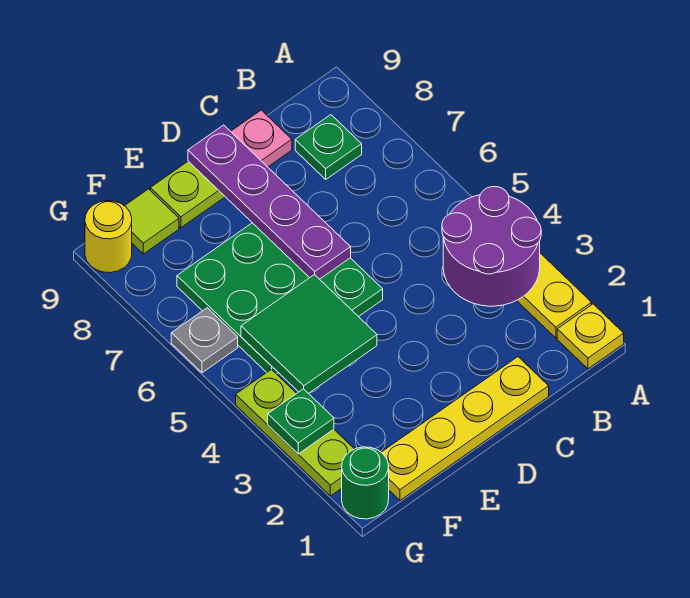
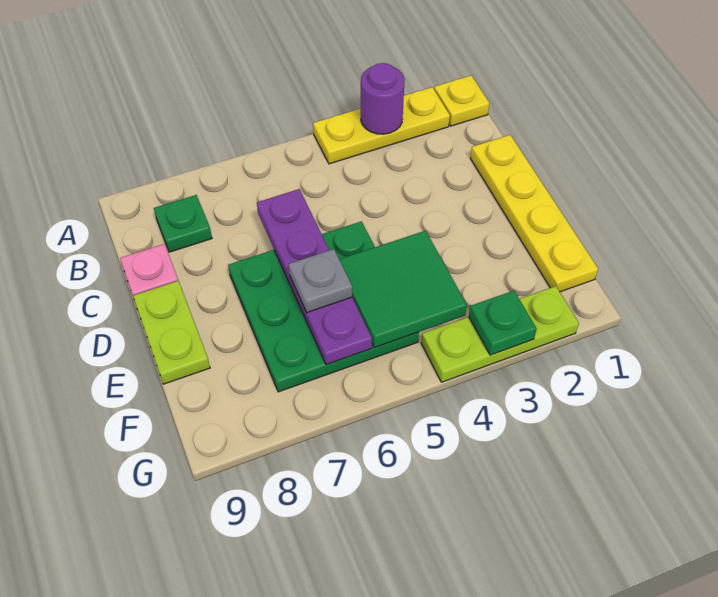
purple 2x2 round brick [442,187,541,306] -> purple 1x1 round brick [361,63,405,134]
purple 1x4 plate [188,125,351,279] -> purple 1x4 plate turned to [257,189,372,365]
lime 1x1 tile [125,189,179,254] -> none
green 1x1 round brick [342,447,389,519] -> none
grey 1x1 plate [171,308,238,373] -> grey 1x1 plate moved to [289,249,352,312]
yellow 1x1 round brick [85,201,132,273] -> none

